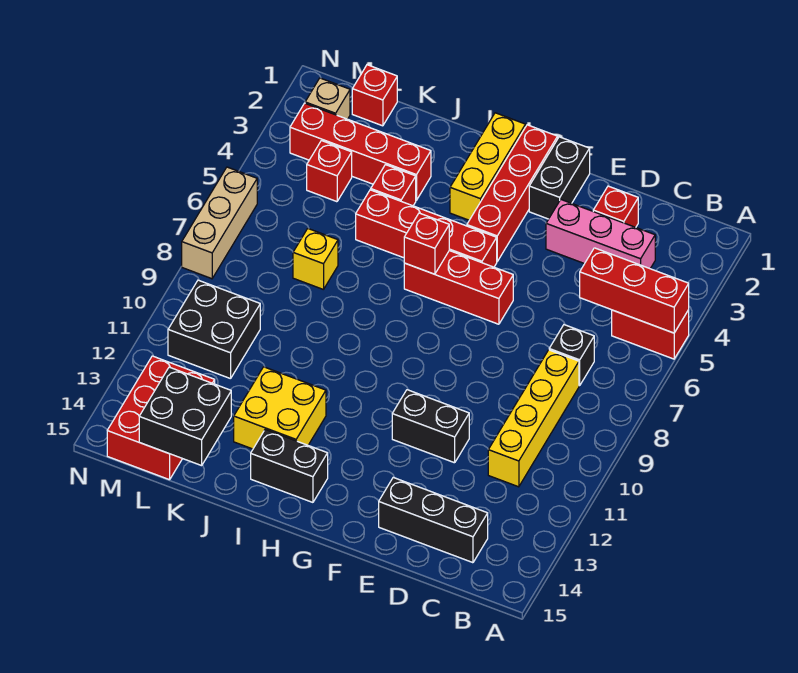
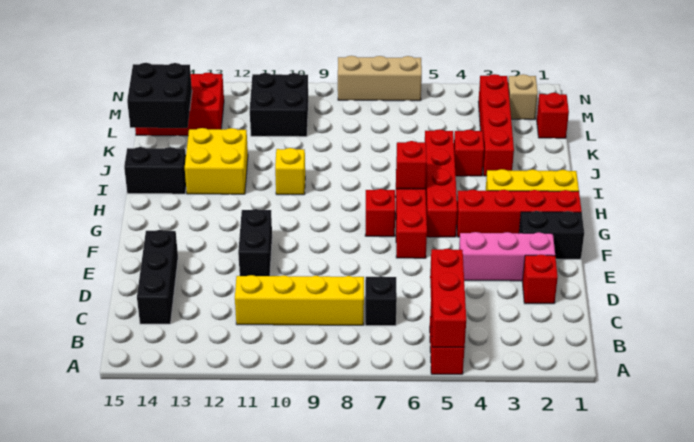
pink 1x3 brick [546,200,655,269] -> pink 1x3 brick turned to [459,232,555,281]
black 1x2 brick [251,429,328,502] -> black 1x2 brick turned to [124,147,186,194]
yellow 1x1 brick [293,229,338,290] -> yellow 1x1 brick moved to [275,148,305,195]
red 1x1 brick [307,141,352,202] -> red 1x1 brick moved to [365,189,395,237]

